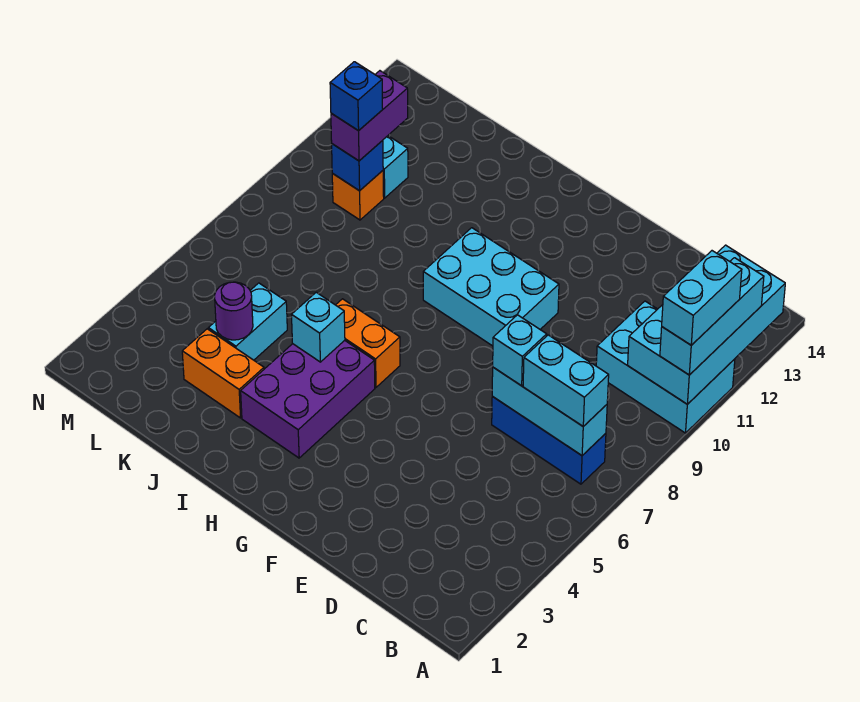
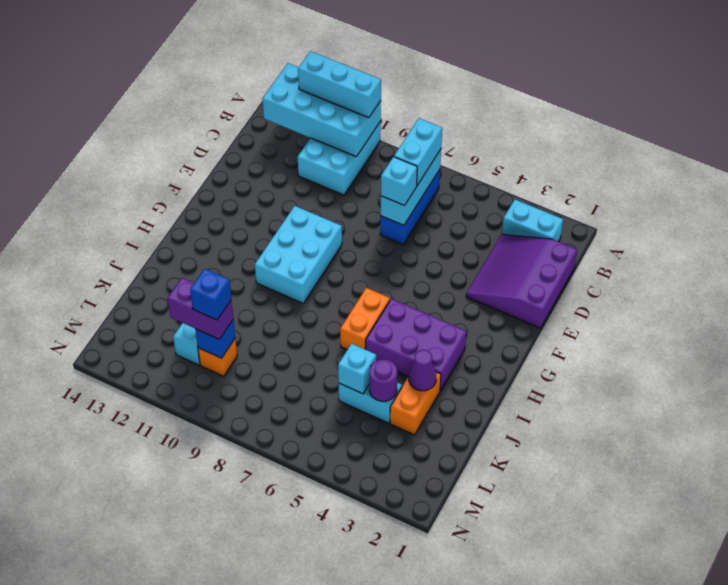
cyan 1x2 brick [662,251,742,345] -> cyan 1x2 brick moved to [502,200,563,242]
none -> purple 3x3 slope [466,234,577,328]
cyan 1x1 brick [292,292,345,362] -> cyan 1x1 brick moved to [338,344,376,394]
none -> purple 1x1 cone [408,350,436,391]

